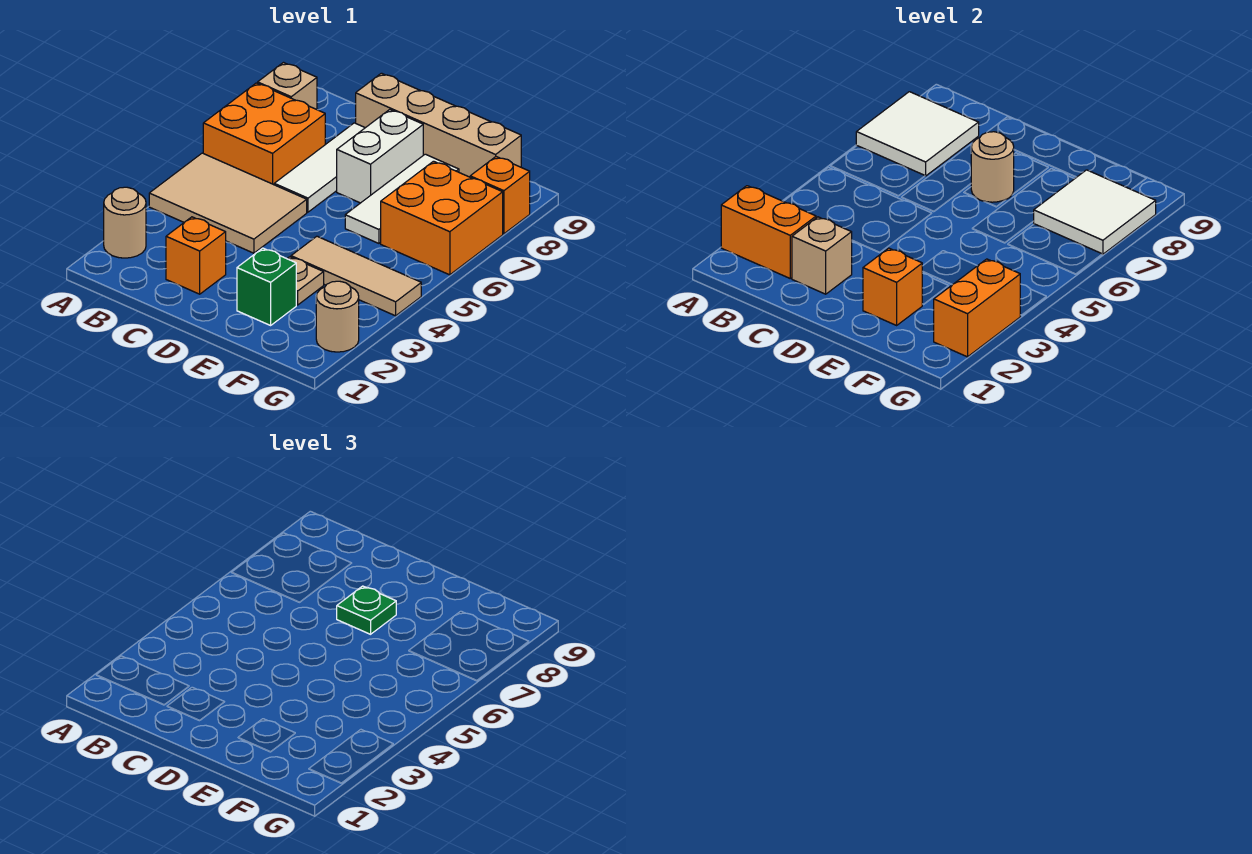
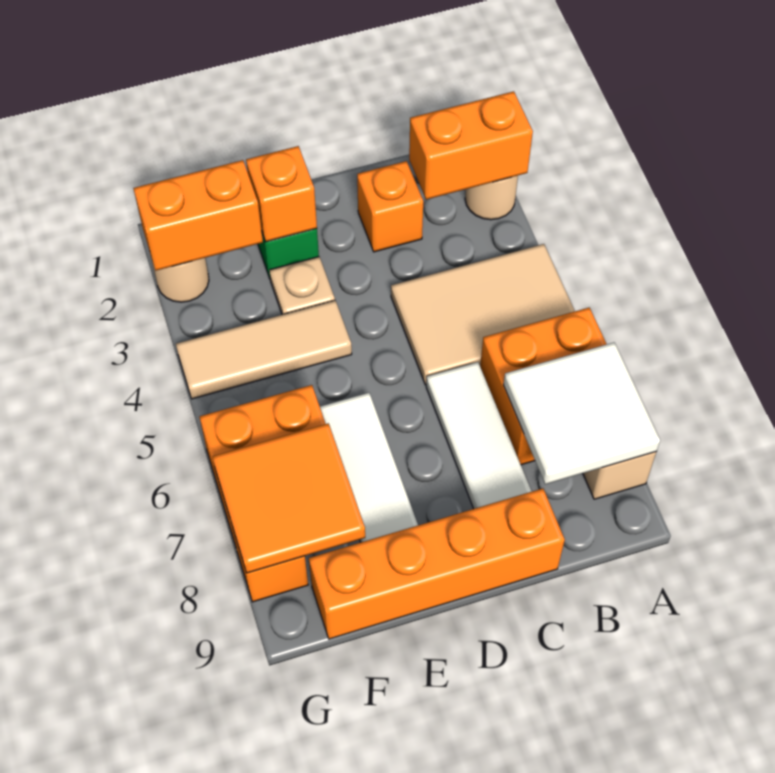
tan 1x1 brick [792,217,852,294] -> none
tan 1x4 brick [356,73,521,177] -> orange 1x4 brick [309,488,565,639]
white 1x2 brick [337,110,423,203] -> none
tan 1x1 round brick [971,132,1014,202] -> none
green 1x1 plate [337,586,396,634] -> none
white 2x2 tile [1034,170,1156,254] -> orange 2x2 tile [212,423,365,573]
orange 1x2 brick [934,259,1020,357] -> orange 1x2 brick turned to [133,160,263,271]

